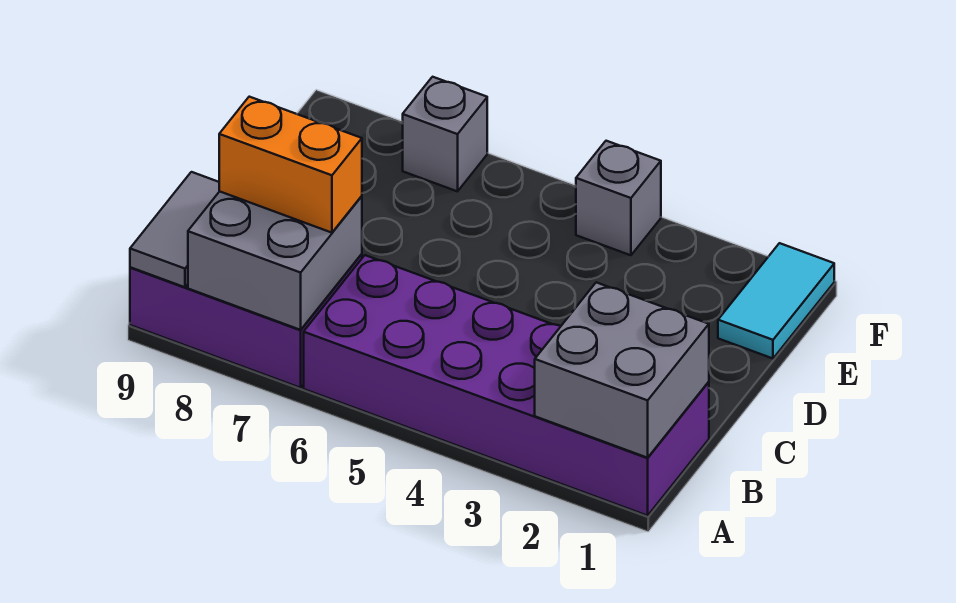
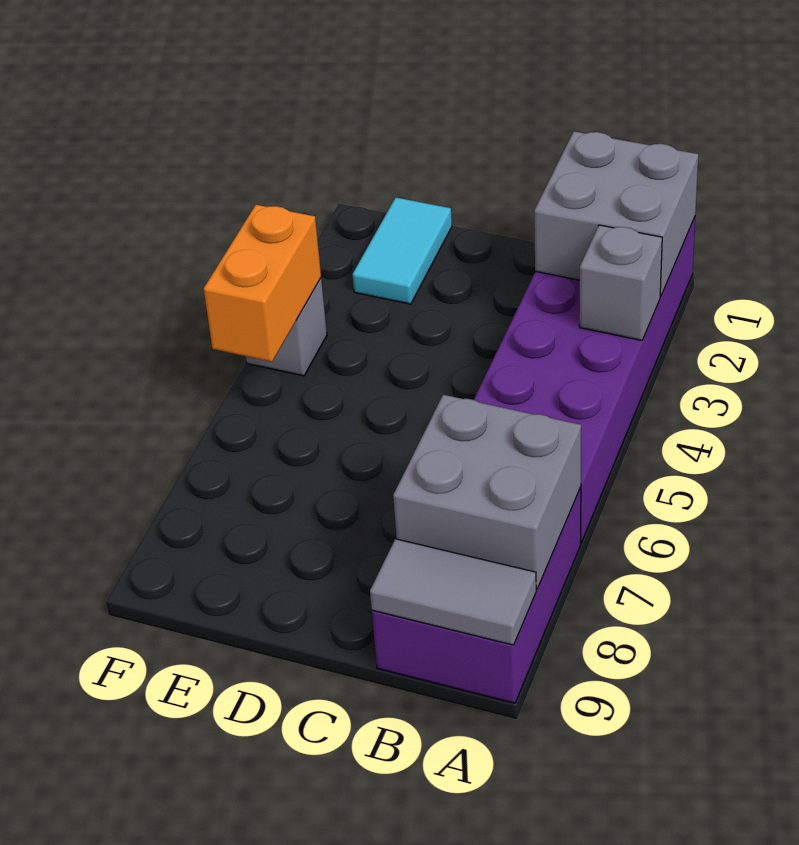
orange 1x2 brick [219,97,362,233] -> orange 1x2 brick moved to [203,205,321,362]
cyan 1x2 tile [718,243,834,358] -> cyan 1x2 tile turned to [352,197,452,304]
grey 1x1 brick [403,77,487,191] -> grey 1x1 brick moved to [579,225,662,340]

